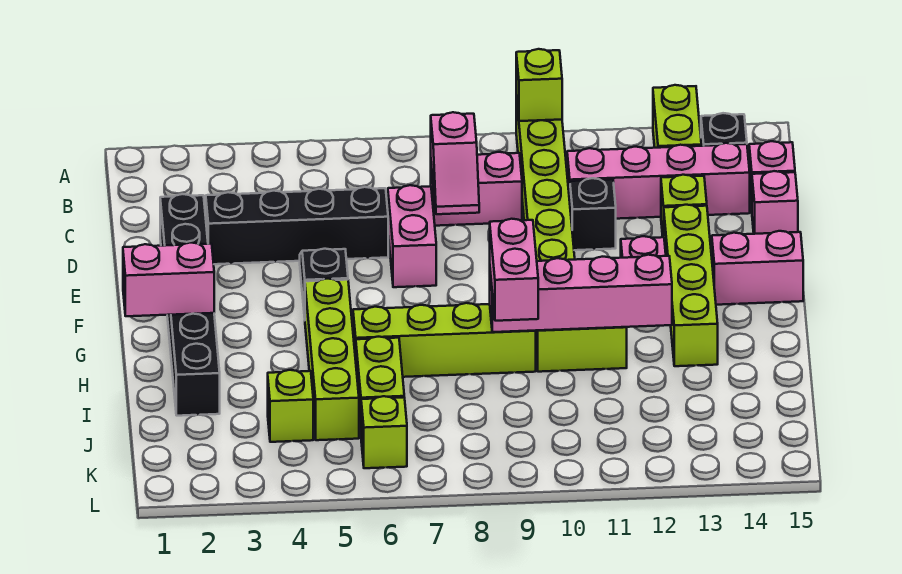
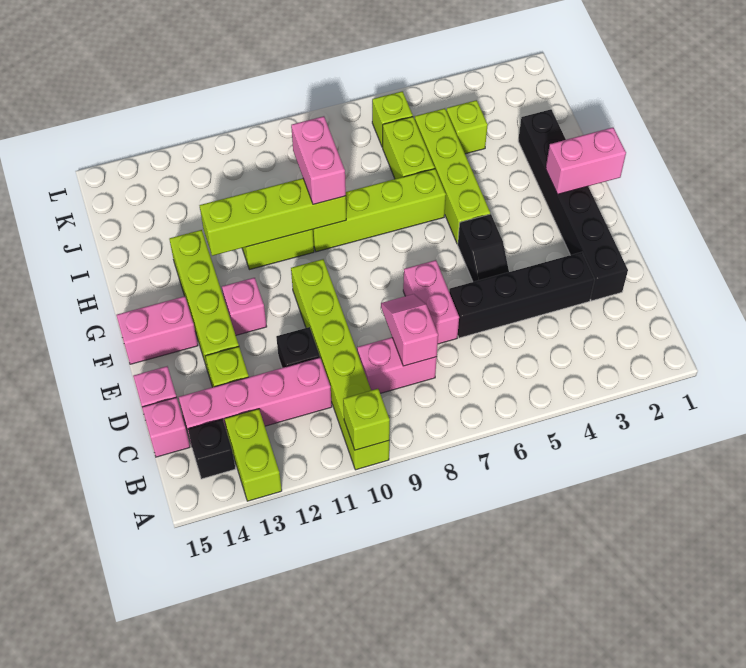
pink 1x4 brick [490,255,672,332] -> lime 1x4 brick [199,178,346,256]

